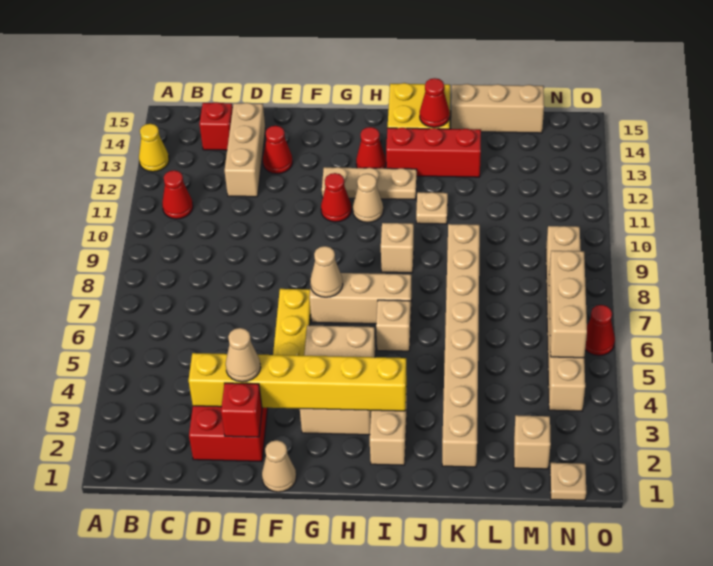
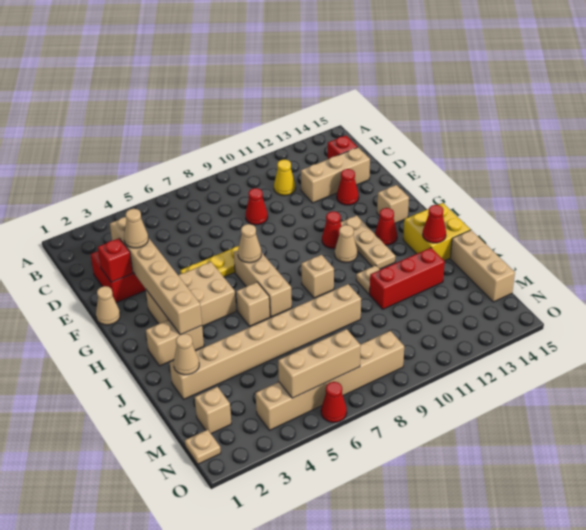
yellow 1x1 cone [139,124,169,172] -> yellow 1x1 cone moved to [274,160,296,196]
red 1x1 cone [162,170,193,219] -> red 1x1 cone moved to [246,188,268,225]
yellow 1x6 brick [188,353,407,411] -> tan 1x6 brick [110,217,202,335]
none -> tan 1x1 brick [377,185,409,223]
red 1x3 brick [386,128,481,177] -> red 1x3 brick turned to [370,248,445,309]
none -> tan 1x1 cone [174,334,199,375]

